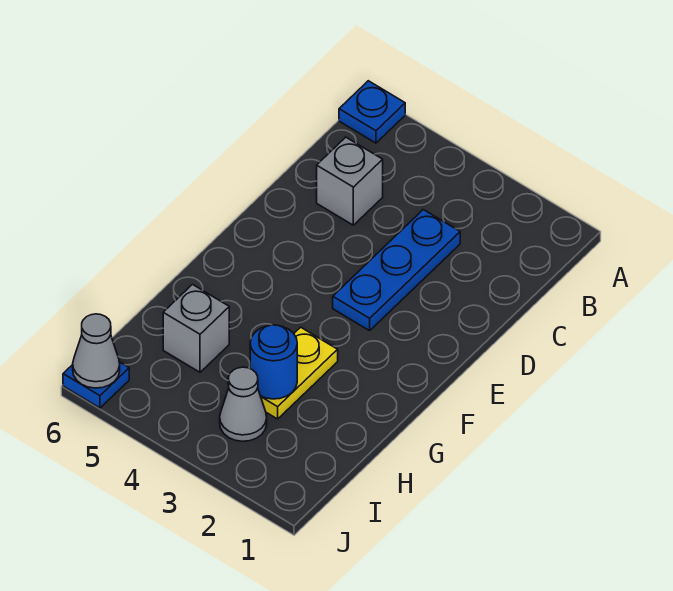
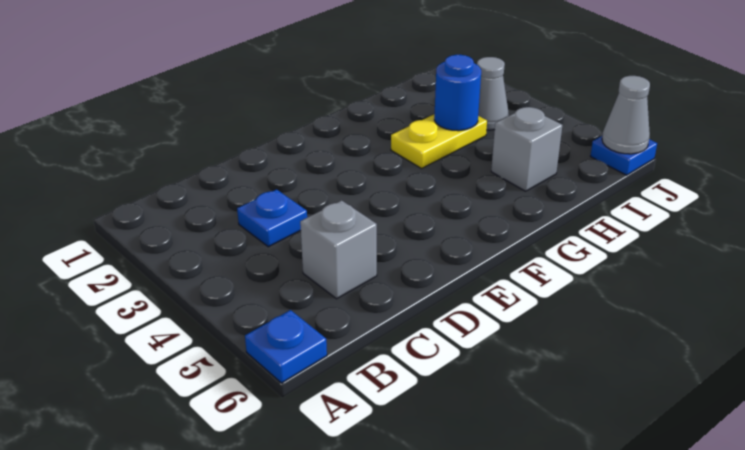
blue 1x3 plate [333,210,460,331] -> blue 1x1 plate [237,189,307,247]

